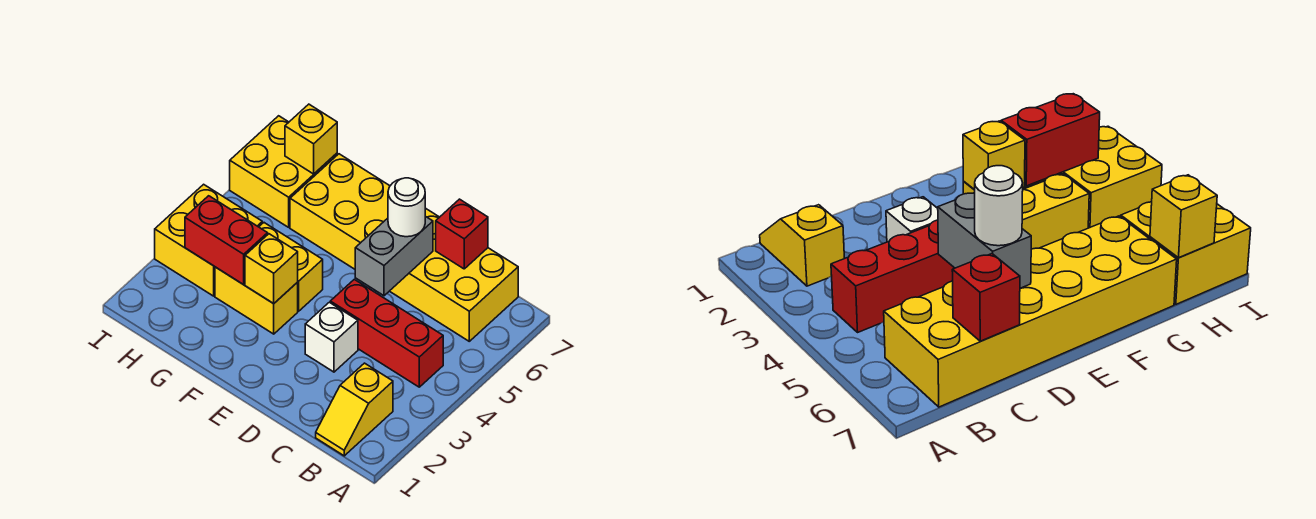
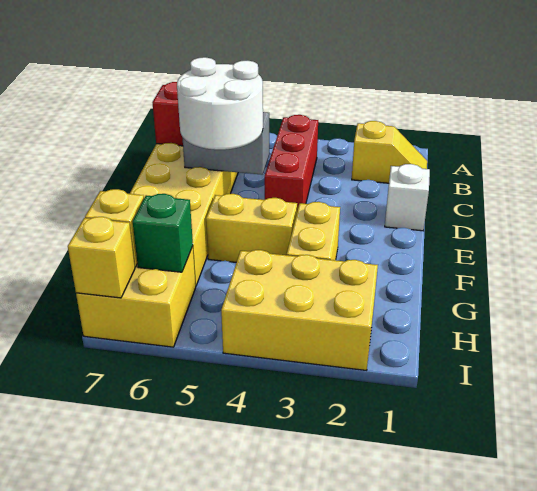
white 1x1 brick [305,302,358,372] -> white 1x1 brick moved to [385,164,430,231]
white 1x1 round brick [388,178,425,237] -> white 2x2 round brick [177,57,263,150]
yellow 1x1 brick [245,234,298,304] -> yellow 1x1 brick moved to [68,217,135,298]
yellow 1x2 brick [259,223,323,311] -> yellow 1x2 brick turned to [206,194,297,262]
red 1x2 brick [185,196,268,285] -> none
yellow 2x2 brick [155,184,262,296] -> yellow 2x3 brick [221,250,378,370]
none -> green 1x1 brick [133,194,193,272]

